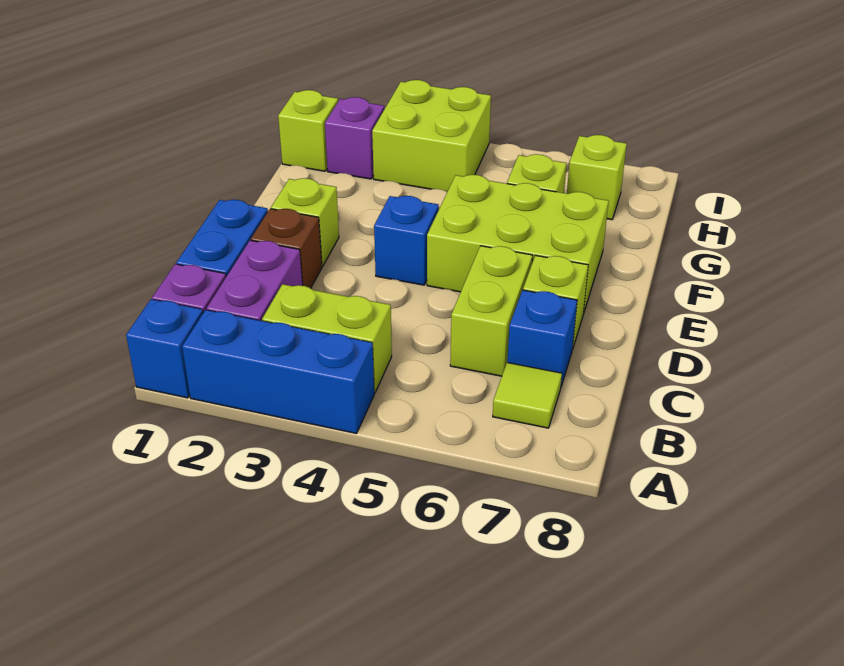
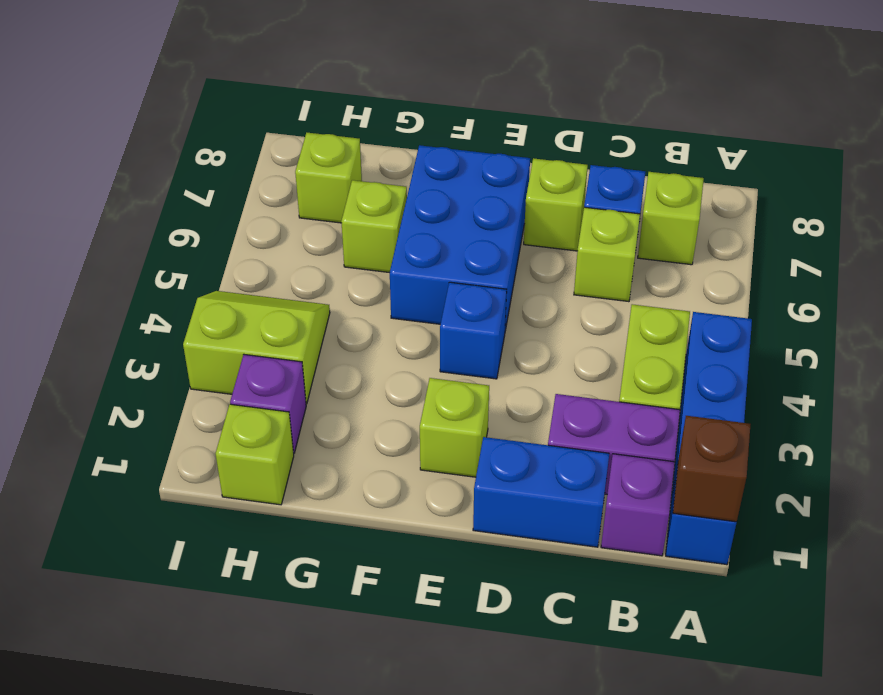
lime 1x1 tile [493,363,562,428] -> lime 1x1 brick [638,172,704,265]
lime 1x2 brick [450,246,532,376] -> lime 1x1 brick [574,207,640,302]
brown 1x1 brick [251,209,322,288] -> brown 1x1 brick moved to [673,416,751,522]
lime 2x3 brick [427,175,609,314] -> blue 2x3 brick [390,145,530,330]
lime 2x2 brick [372,80,491,192] -> lime 2x2 slope [183,291,330,404]

